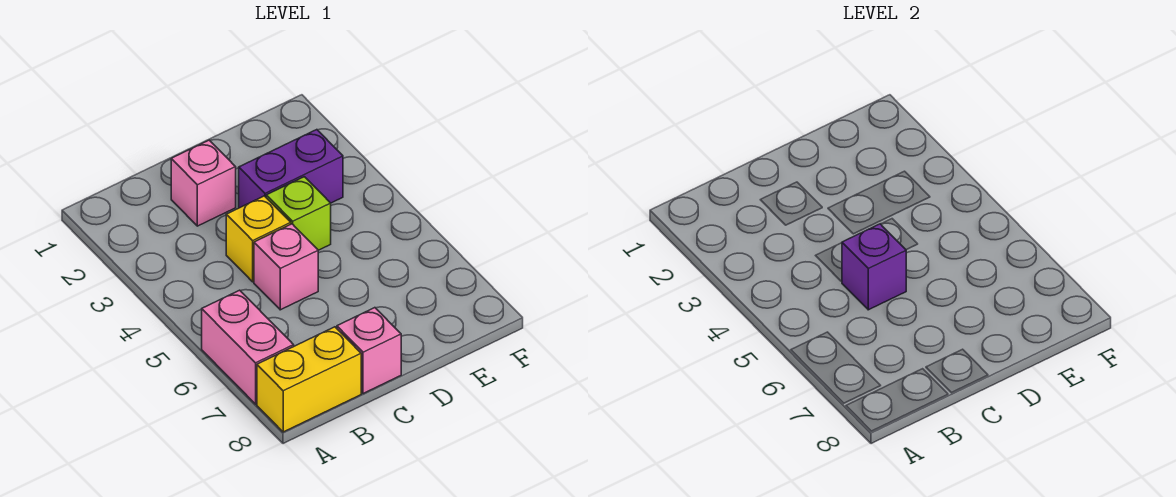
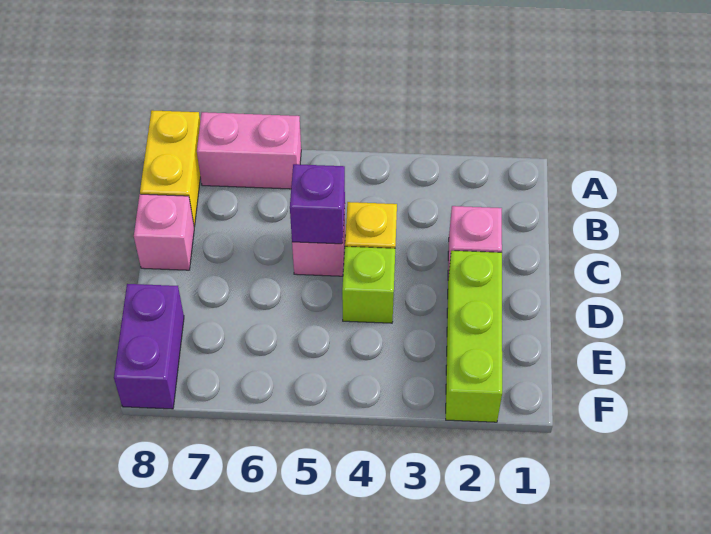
none -> lime 1x3 brick [446,251,502,422]
purple 1x2 brick [239,130,343,208] -> purple 1x2 brick moved to [114,284,184,409]

